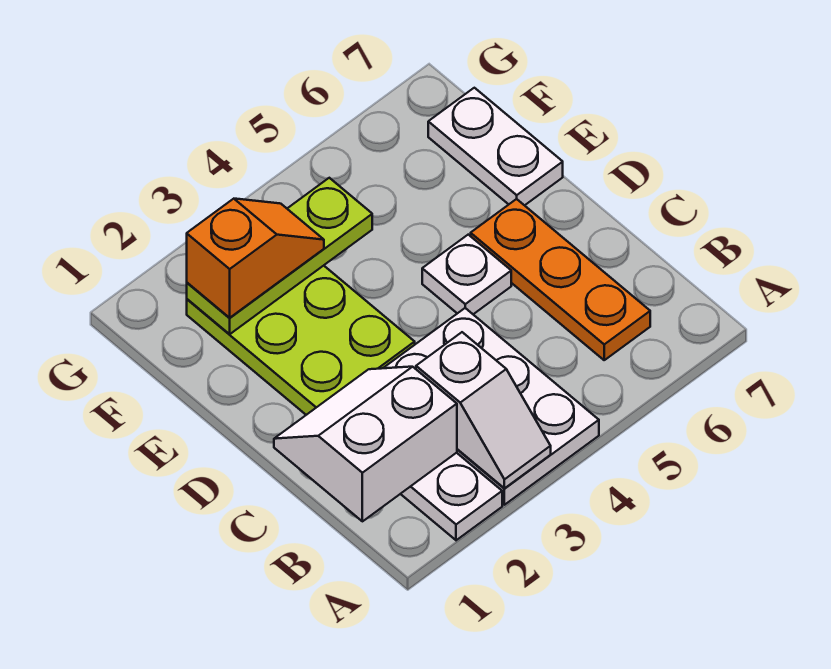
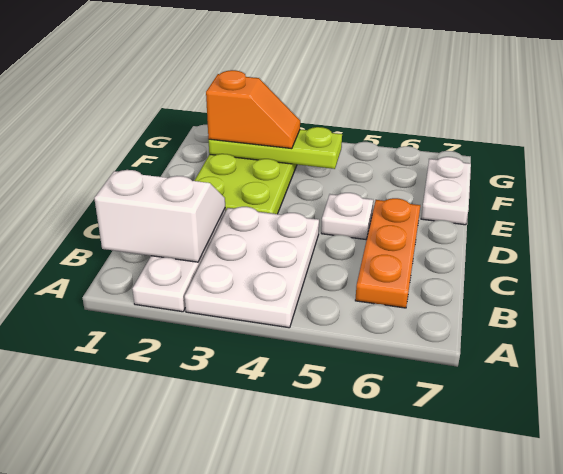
white 1x2 slope [416,332,551,488] -> none

